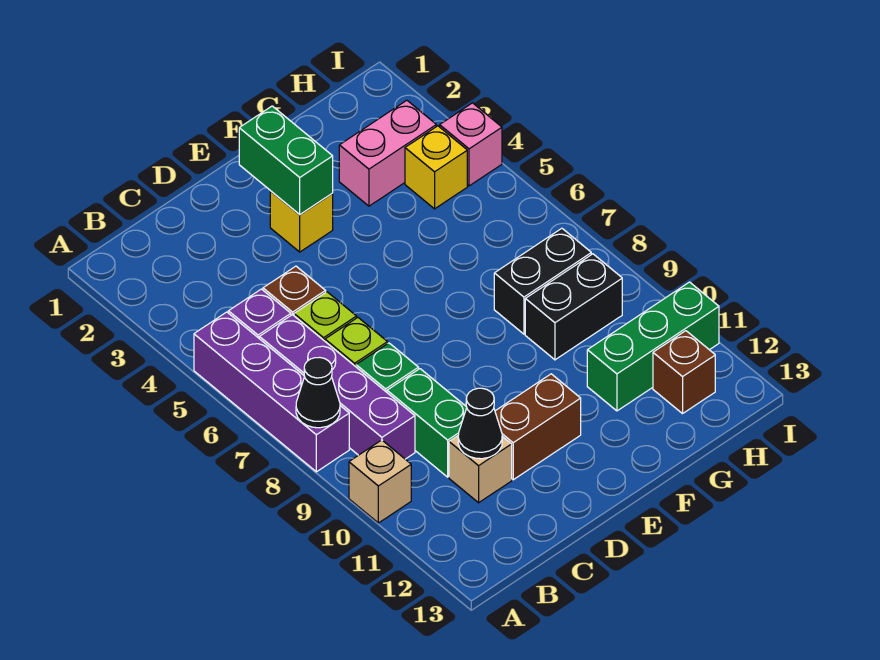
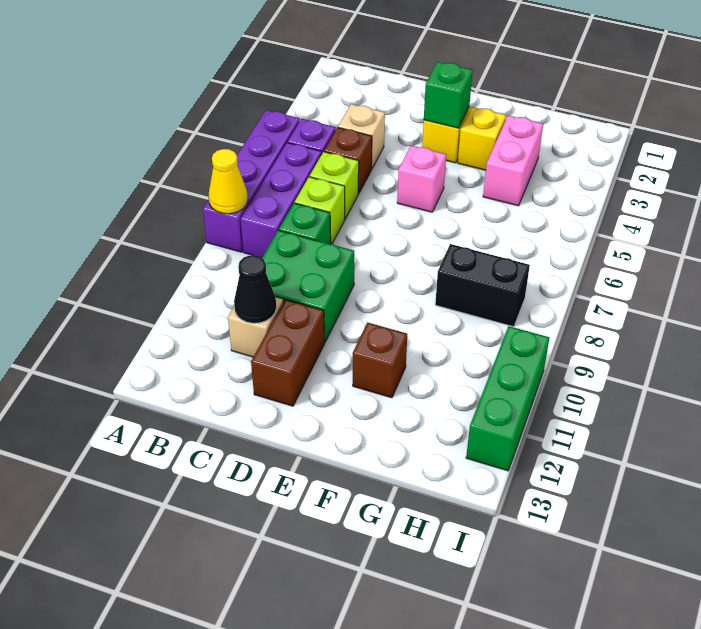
black 1x1 cone [296,357,340,428] -> yellow 1x1 cone [209,149,248,214]
tan 1x1 brick [349,440,411,523] -> tan 1x1 brick moved to [338,104,385,169]
purple 1x4 brick [259,315,415,459] -> purple 1x3 brick [241,143,322,258]
green 1x2 brick [387,369,467,477] -> green 2x2 brick [262,230,354,342]
brown 1x2 brick [495,374,581,480] -> brown 1x2 brick turned to [251,299,325,406]
green 1x2 brick [239,106,333,215] -> green 1x1 brick [424,62,473,128]
pink 1x2 brick [339,100,436,206] -> pink 1x2 brick turned to [483,115,543,206]
black 1x2 brick [525,254,622,360] -> none
green 1x3 brick [587,282,719,411] -> green 1x3 brick turned to [466,326,549,471]
yellow 1x1 brick [405,126,467,209] -> yellow 1x1 brick moved to [458,107,506,170]
brown 1x1 brick [653,331,715,414] -> brown 1x1 brick moved to [353,322,407,398]
pink 1x1 brick [440,103,502,186] -> pink 1x1 brick moved to [397,146,446,212]

